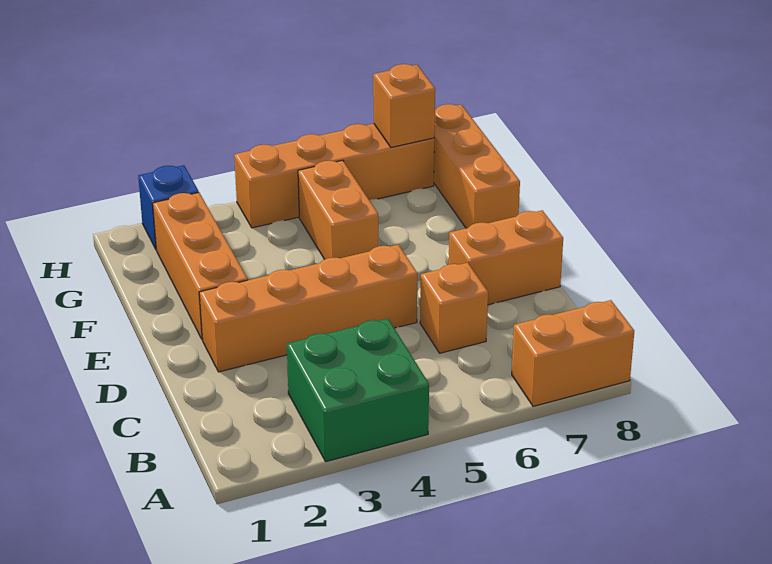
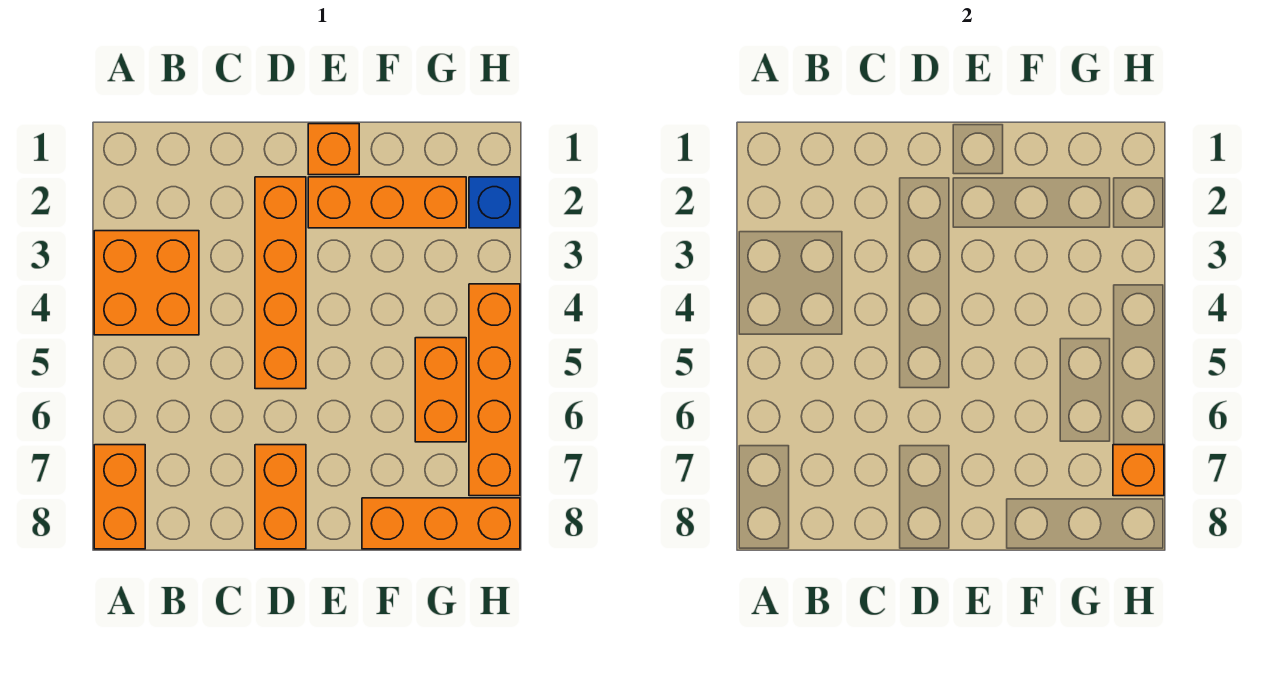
green 2x2 brick [287,319,429,462] -> orange 2x2 brick [94,231,199,335]
orange 1x1 brick [420,263,488,353] -> orange 1x1 brick moved to [308,124,359,175]
orange 1x2 brick [298,160,378,259] -> orange 1x2 brick turned to [415,338,466,442]

